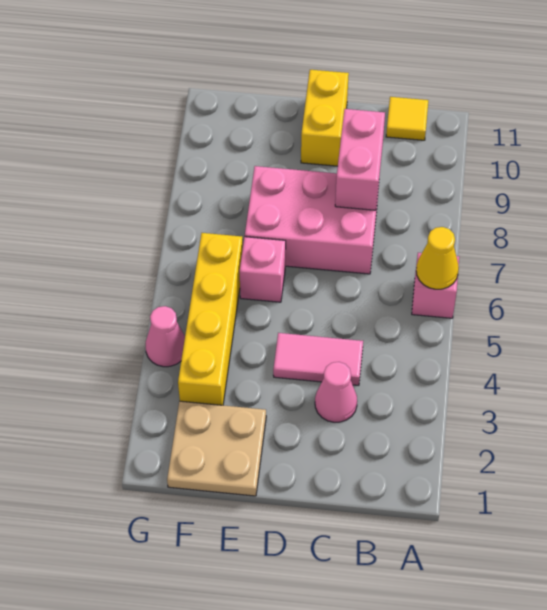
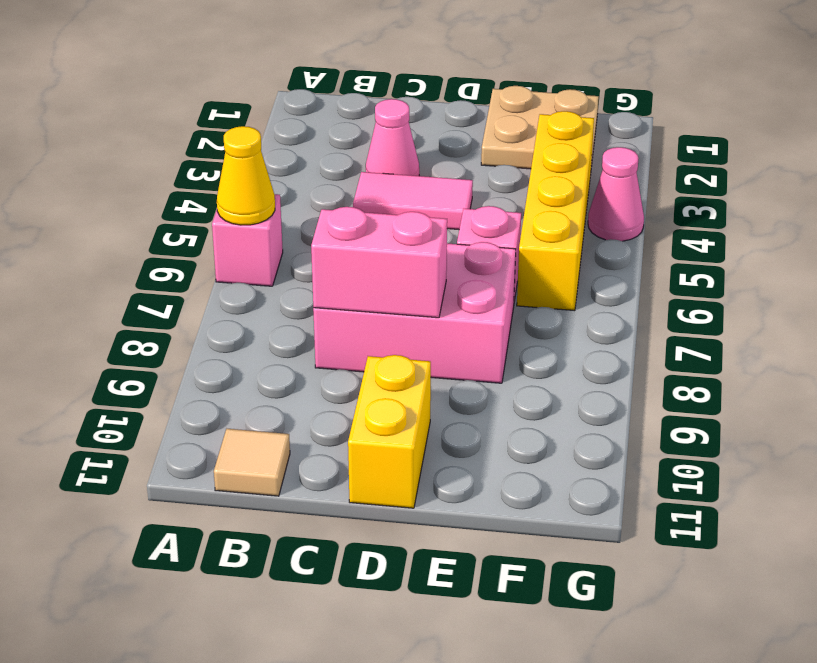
yellow 1x1 tile [386,97,428,140] -> tan 1x1 tile [214,429,290,496]
pink 1x2 brick [335,109,385,210] -> pink 1x2 brick turned to [311,207,447,318]

